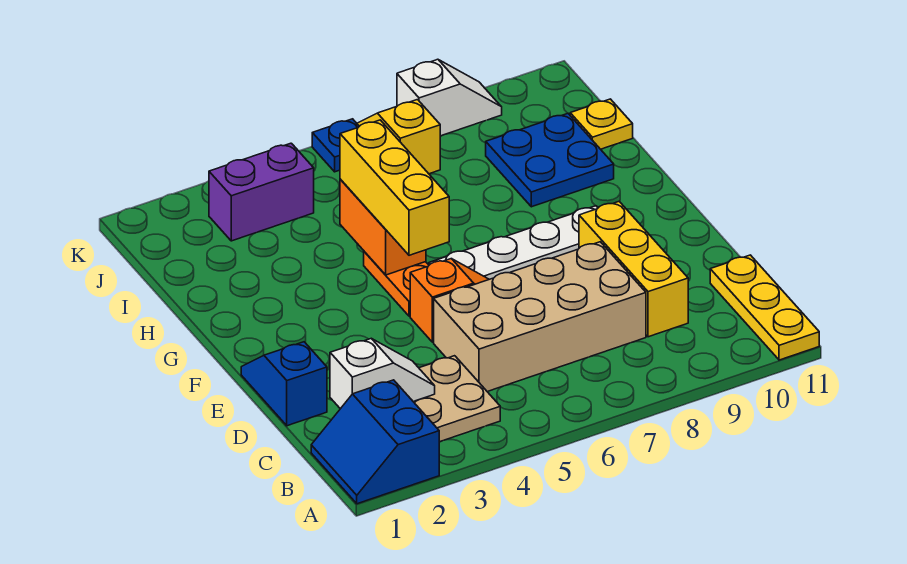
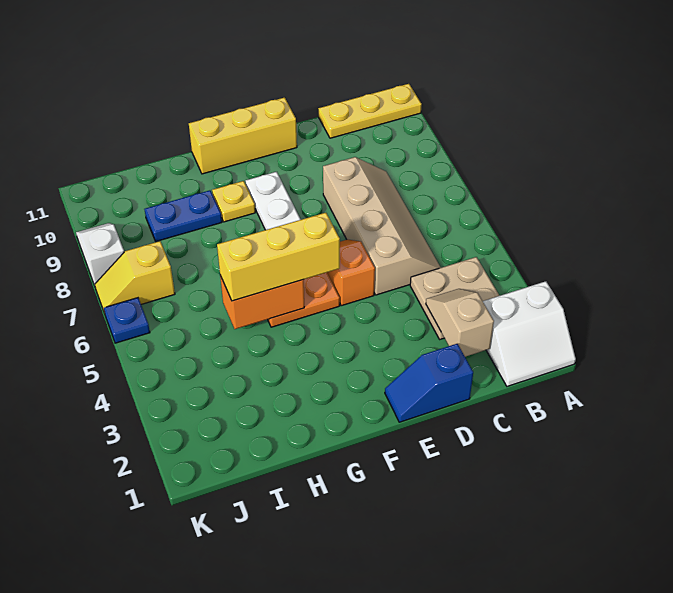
blue 2x2 slope [311,380,439,504] -> white 2x2 slope [483,281,576,386]
white 1x2 slope [330,339,435,409] -> tan 1x2 slope [426,289,494,357]
tan 2x4 brick [434,242,646,392] -> tan 2x4 slope [323,157,441,295]
yellow 1x3 brick [579,201,688,337] -> yellow 1x3 brick moved to [189,97,297,174]
blue 2x2 plate [486,114,614,207] -> blue 1x2 plate [145,190,222,241]
yellow 1x1 plate [570,99,633,149] -> yellow 1x1 plate moved to [212,181,255,222]
purple 1x2 brick [209,143,314,241] -> none

